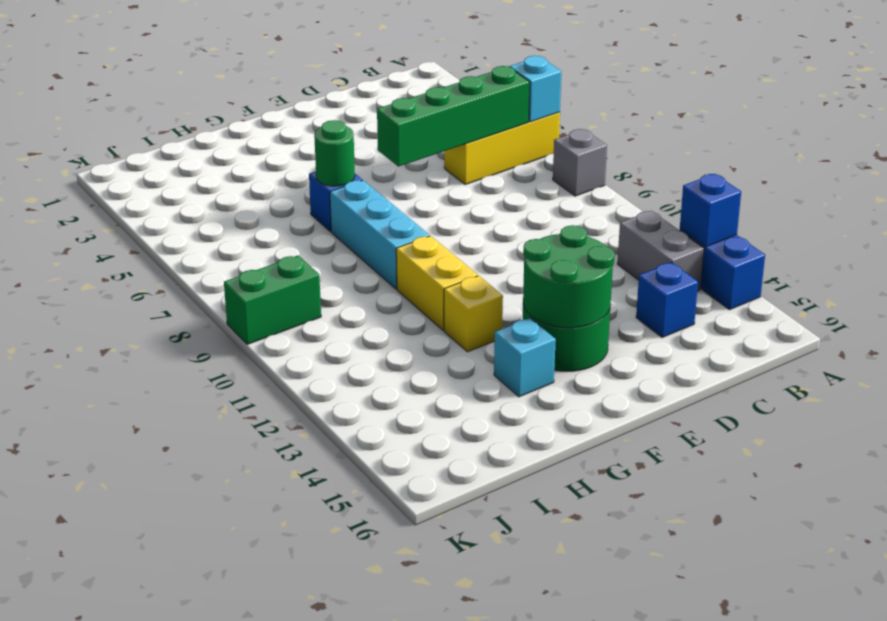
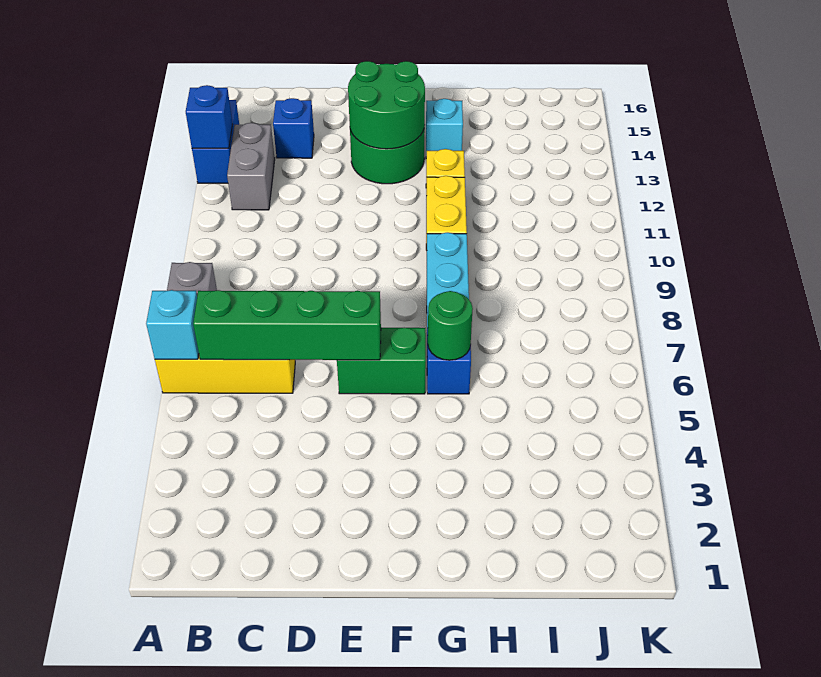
green 1x2 brick [224,255,321,344] -> green 1x2 brick moved to [337,328,426,394]

